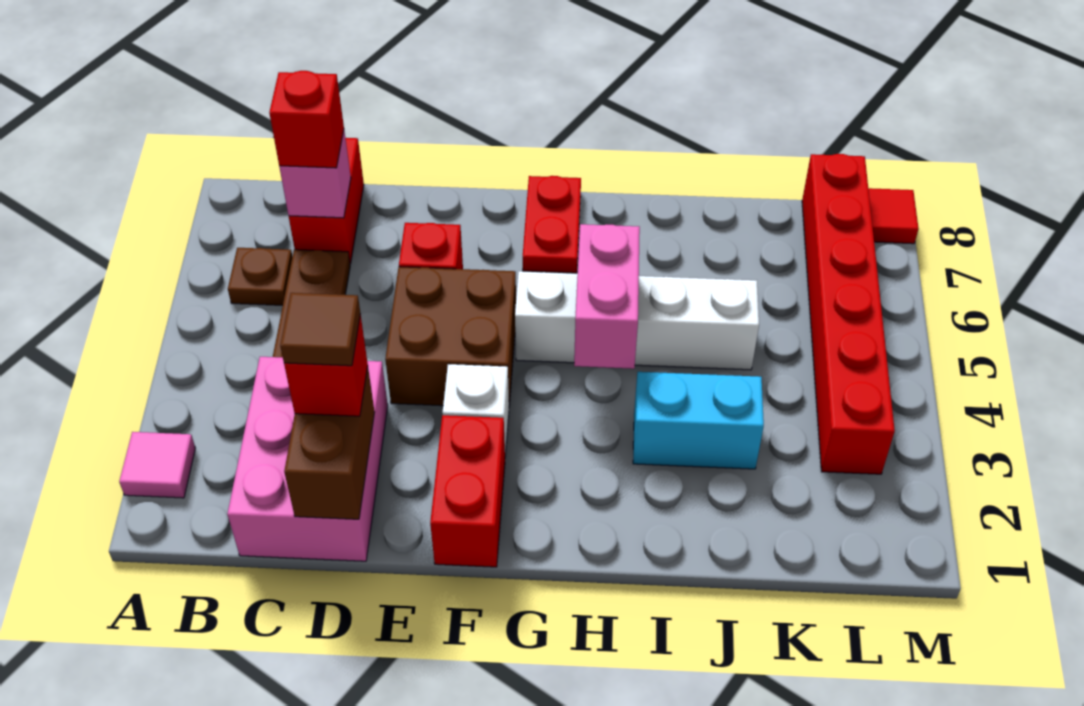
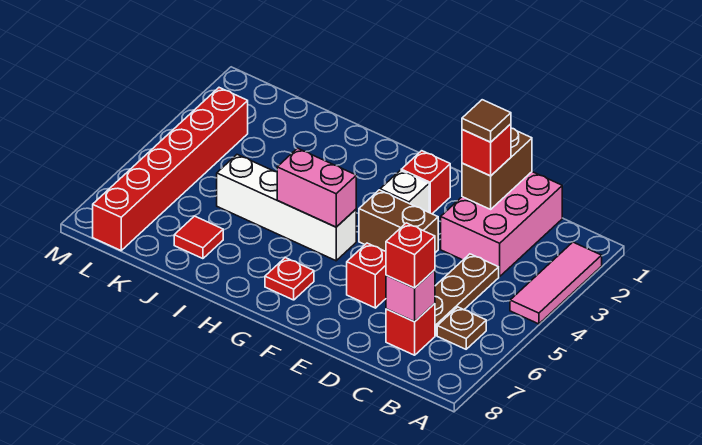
pink 1x1 tile [119,432,195,498] -> pink 1x3 tile [510,242,602,324]
red 1x2 brick [289,138,364,264] -> red 1x1 brick [386,304,435,355]
brown 2x2 brick [385,267,516,406] -> brown 1x2 brick [359,190,438,253]
red 1x2 brick [430,415,505,567] -> red 1x1 brick [401,151,450,214]
red 1x2 plate [523,176,581,273] -> red 1x1 plate [265,257,314,300]
pink 1x2 brick [574,224,640,369] -> pink 1x2 brick turned to [277,148,356,227]
cyan 1x2 brick [633,372,764,469] -> none
red 1x1 tile [868,188,919,244] -> red 1x1 tile moved to [174,216,223,259]

